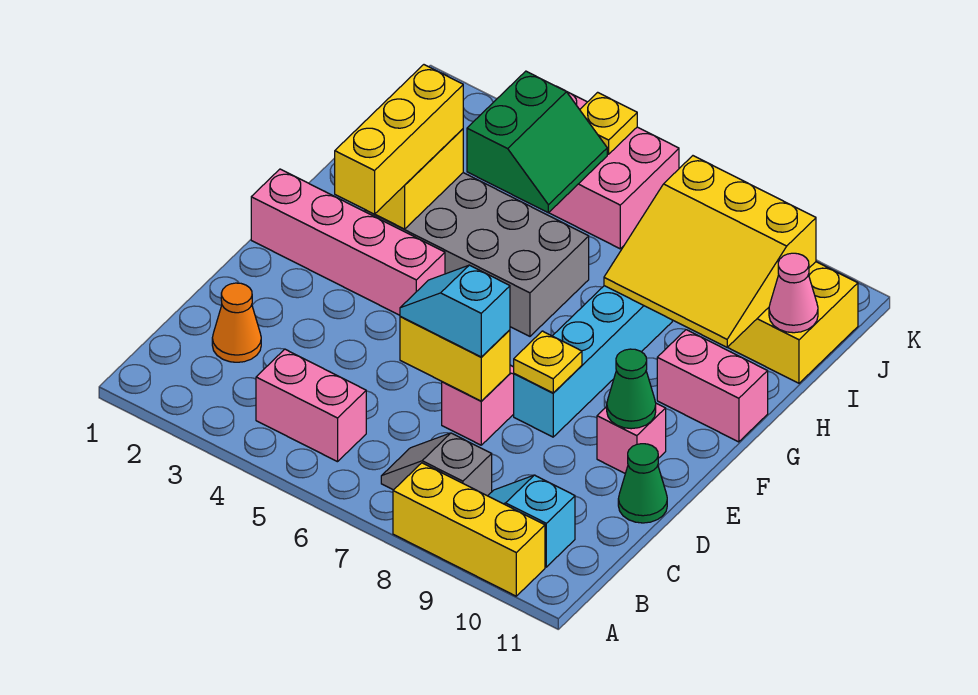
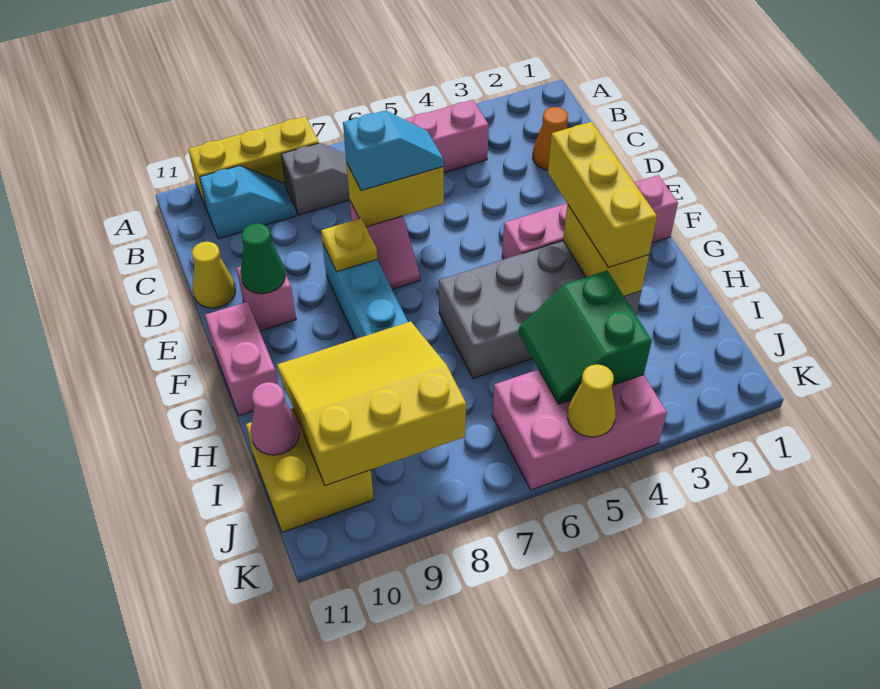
green 1x1 cone [618,444,667,523] -> yellow 1x1 cone [192,242,236,308]
pink 1x2 brick [657,330,768,442] -> pink 1x2 brick turned to [205,302,278,416]
yellow 1x1 plate [580,92,637,154] -> yellow 1x1 cone [567,364,616,437]

